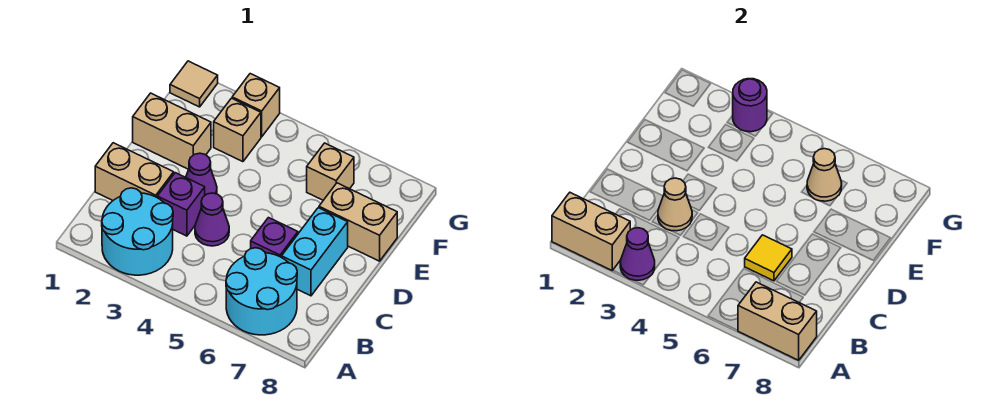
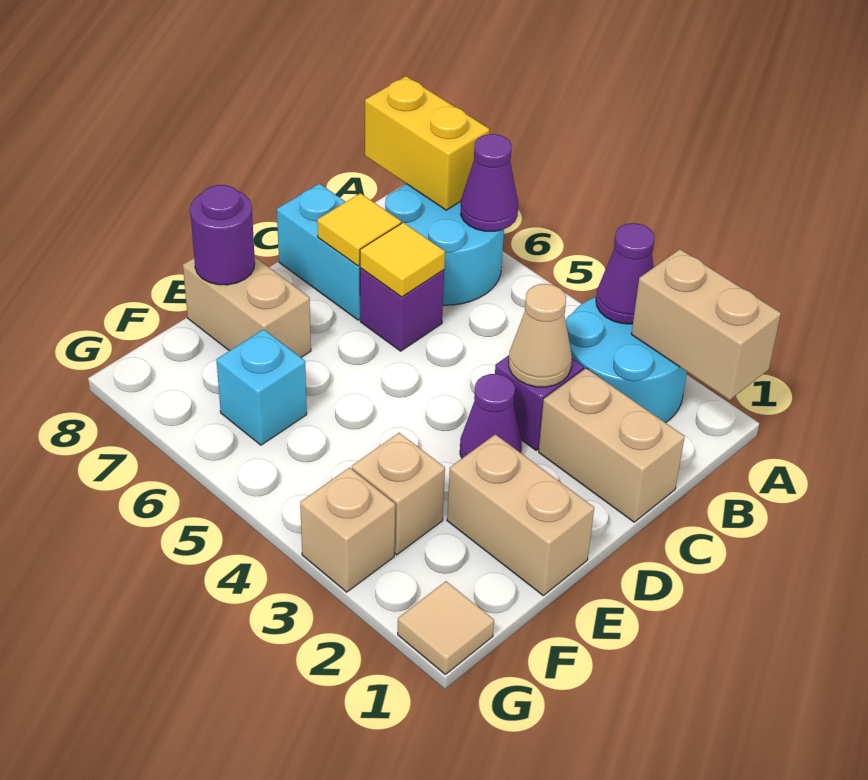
tan 1x2 brick [738,282,817,360] -> yellow 1x2 brick [365,76,489,210]
purple 1x1 cone [195,193,229,246] -> purple 1x1 cone moved to [461,134,518,231]
cyan 1x2 brick [282,208,348,296] -> cyan 1x2 brick turned to [277,184,360,320]
none -> yellow 1x1 tile [317,193,401,266]
tan 1x1 brick [307,143,354,200] -> cyan 1x1 brick [216,329,307,445]
tan 1x1 cone [807,149,842,201] -> none
purple 1x1 round brick [733,79,767,132] -> purple 1x1 round brick moved to [190,185,255,285]

